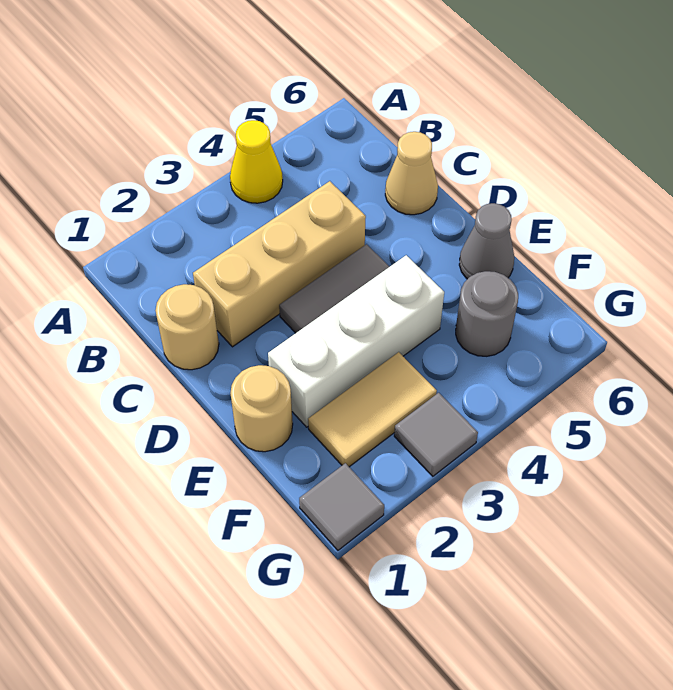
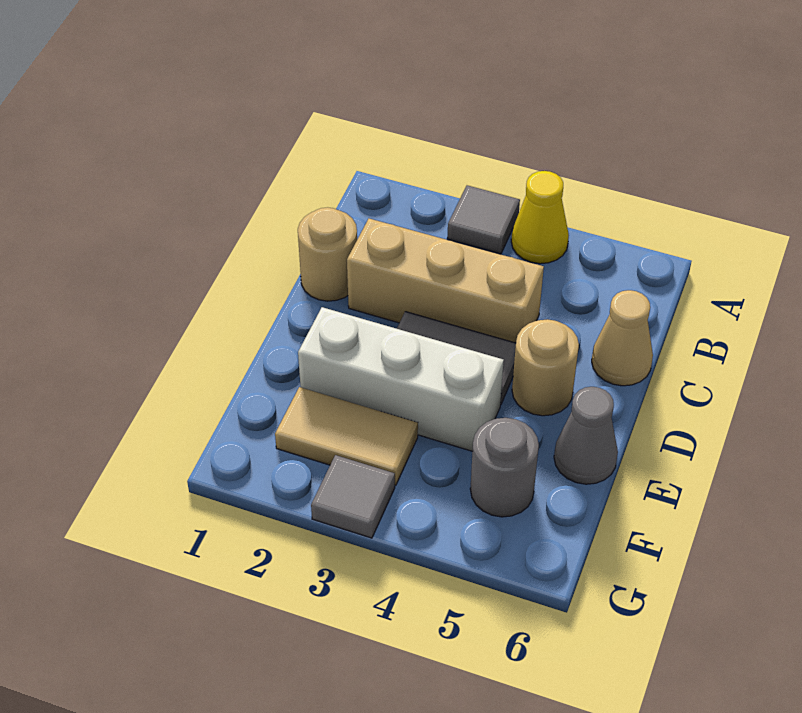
tan 1x1 round brick [230,365,293,452] -> tan 1x1 round brick moved to [512,319,579,416]
grey 1x1 tile [299,463,384,550] -> grey 1x1 tile moved to [447,185,520,254]

